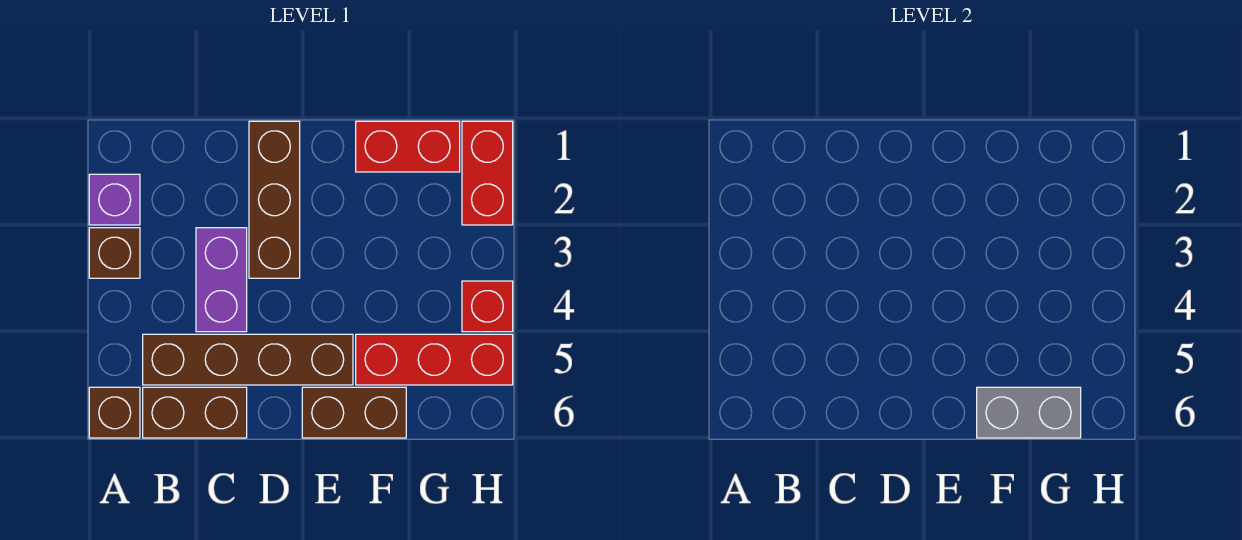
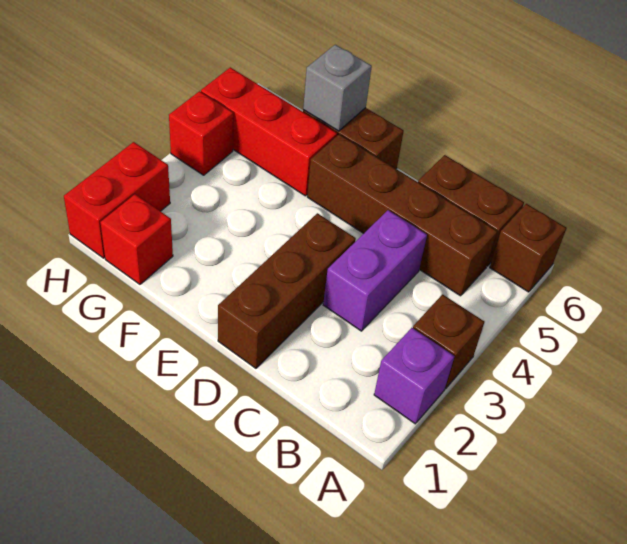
red 1x2 brick [356,121,460,172] -> red 1x1 brick [100,194,173,284]
grey 1x2 brick [977,387,1081,438] -> grey 1x1 brick [303,45,372,131]

